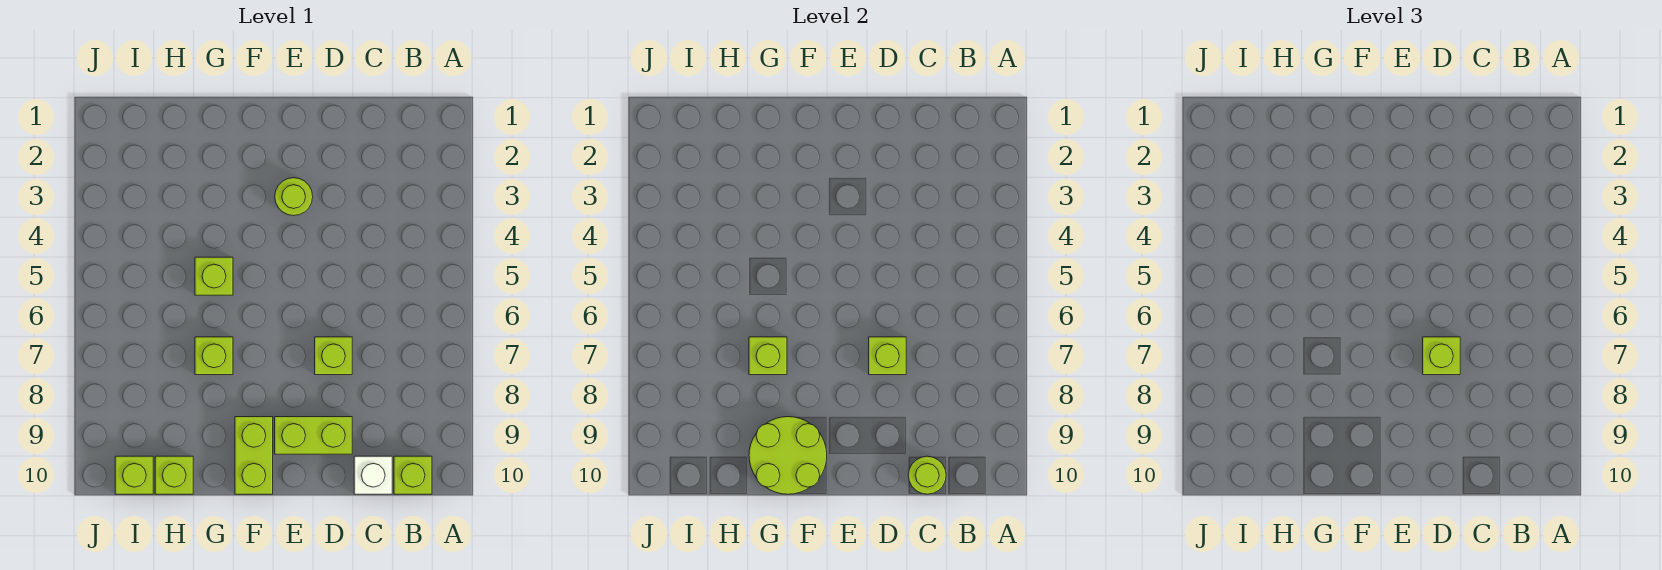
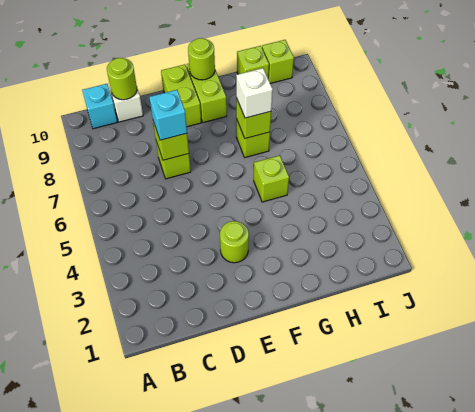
lime 1x1 brick [394,456,432,494] -> cyan 1x1 brick [82,84,117,129]
lime 1x1 brick [1423,337,1460,375] -> cyan 1x1 brick [149,90,187,140]
lime 1x2 brick [275,417,352,454] -> lime 1x2 brick turned to [161,64,201,127]
lime 2x2 round brick [749,417,827,494] -> lime 1x1 round brick [188,38,215,80]
none -> white 1x1 brick [236,68,273,118]

